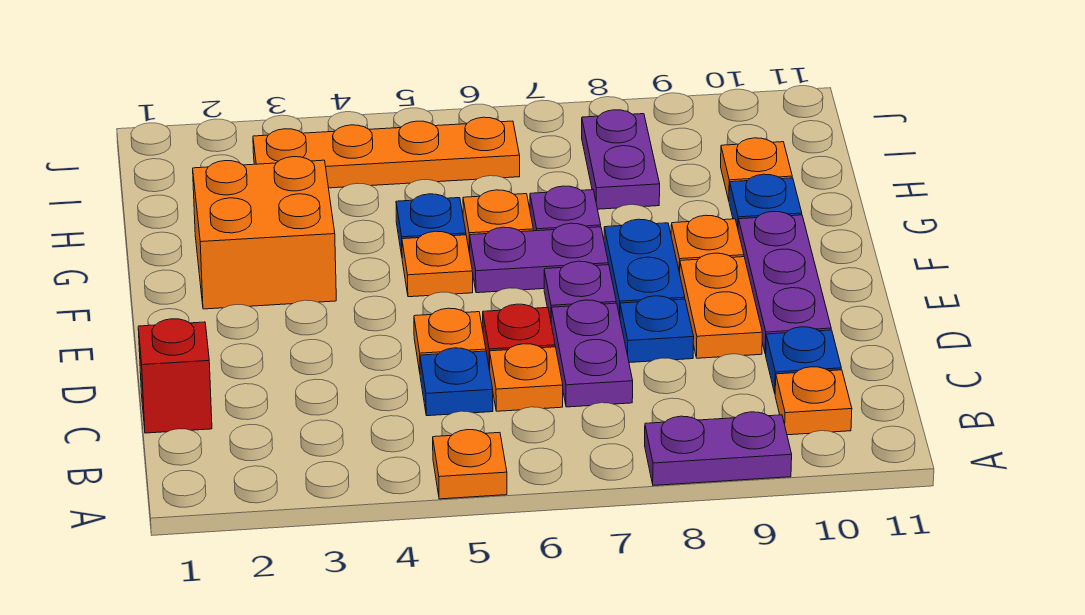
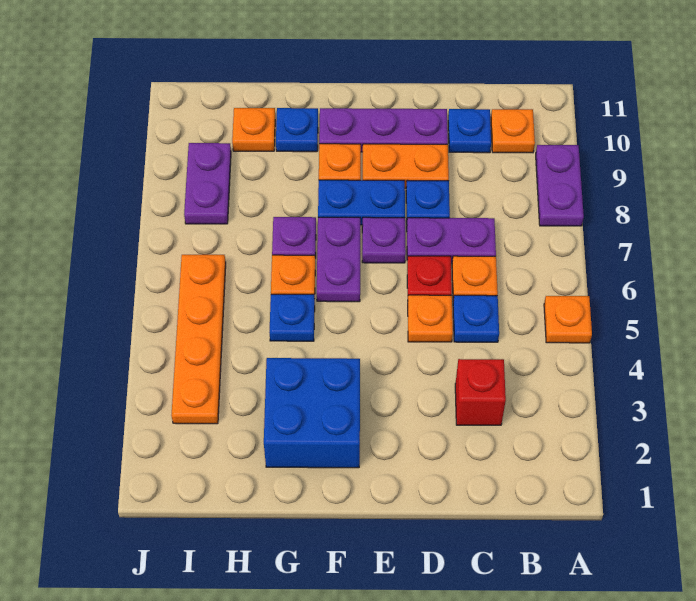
red 1x1 brick [138,319,212,433] -> red 1x1 brick moved to [455,359,506,425]
orange 2x2 brick [193,157,336,309] -> blue 2x2 brick [264,358,360,468]
orange 1x1 plate [402,231,473,297] -> none
purple 1x2 plate [582,110,660,209] -> purple 1x2 plate turned to [184,143,231,224]

